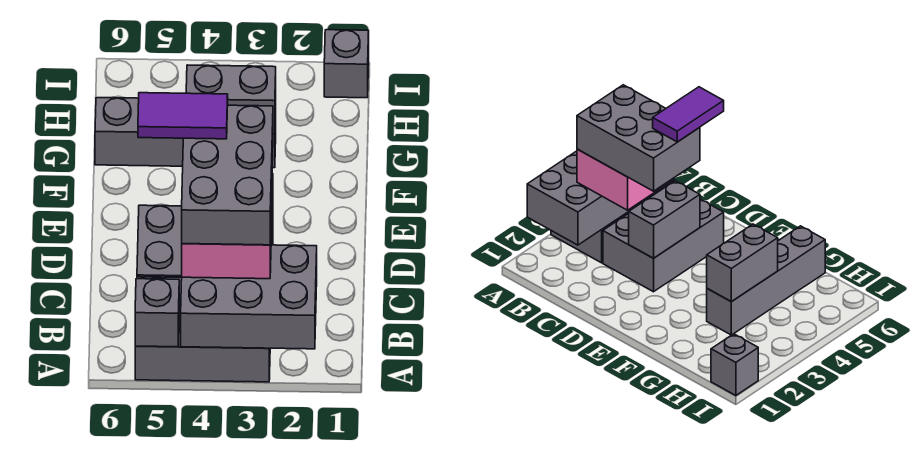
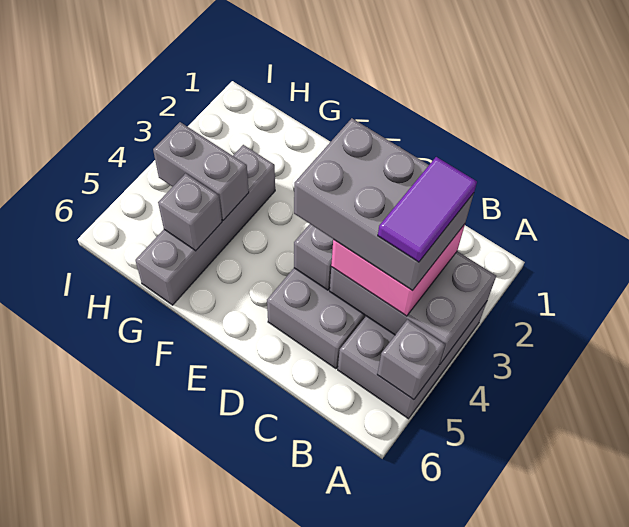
grey 2x3 brick [181,245,317,349] -> grey 2x3 brick turned to [330,251,496,365]
purple 1x2 tile [138,93,228,139] -> purple 1x2 tile moved to [378,157,477,262]
grey 1x2 brick [186,65,276,134] -> grey 1x2 brick turned to [153,122,249,220]
grey 1x1 brick [324,30,369,98] -> grey 1x1 brick moved to [158,173,222,251]

